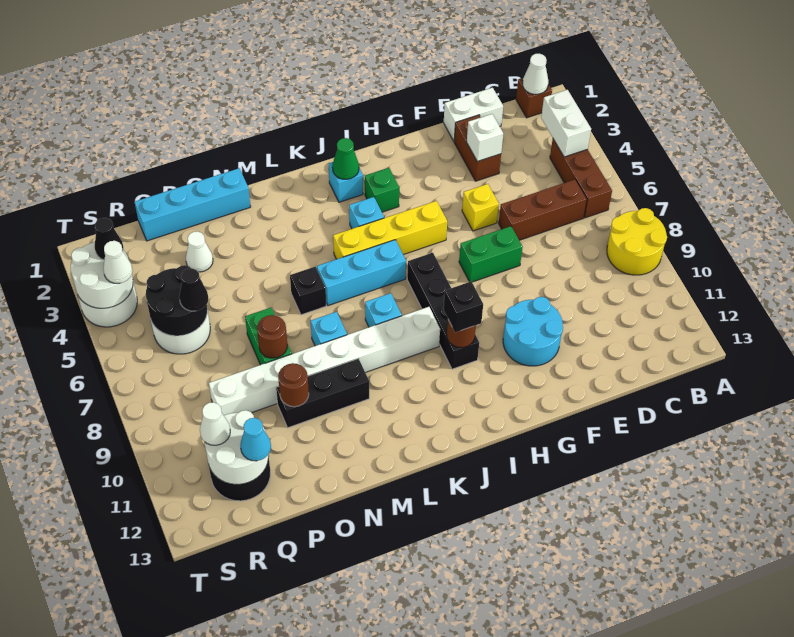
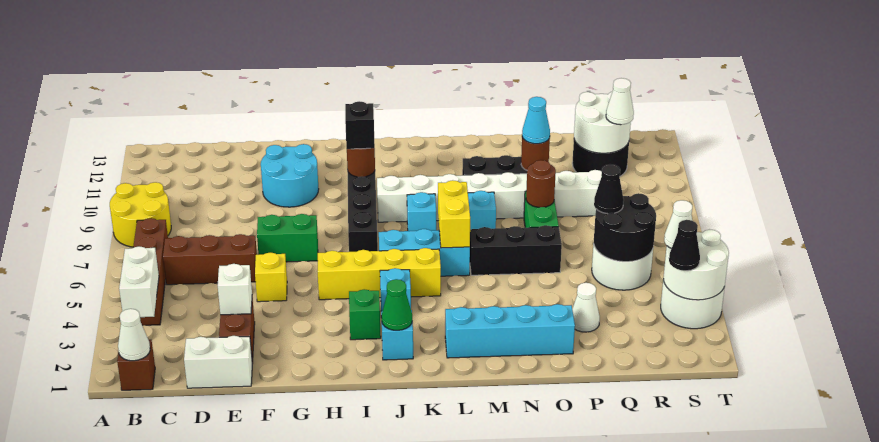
brown 1x3 brick [550,139,612,218] -> brown 1x4 brick [133,218,168,325]
none -> yellow 1x2 brick [438,180,470,248]
black 1x1 brick [290,267,326,315] -> black 1x3 brick [470,225,562,275]
cyan 1x4 brick [135,168,251,241] -> cyan 1x4 brick moved to [445,304,575,358]
cyan 1x1 cone [240,418,271,461] -> cyan 1x1 cone moved to [522,97,550,144]

